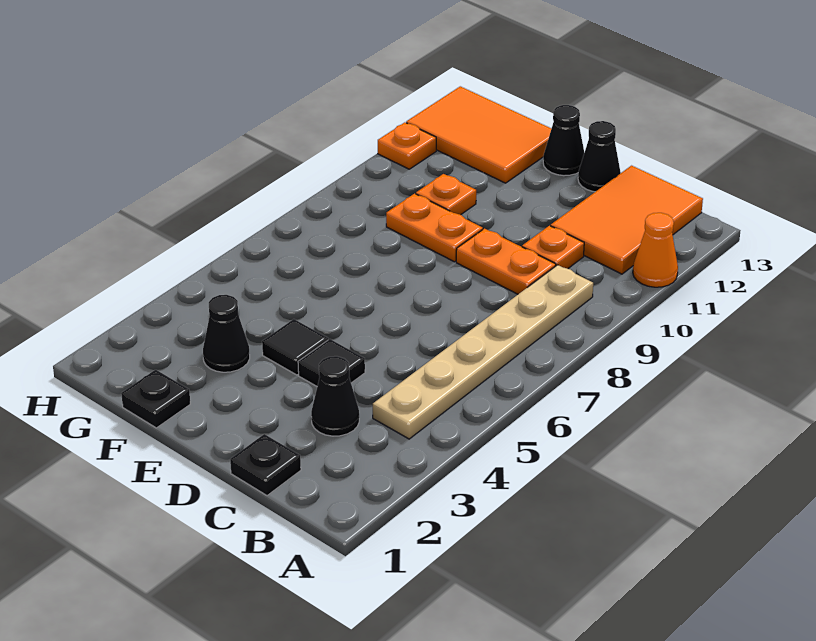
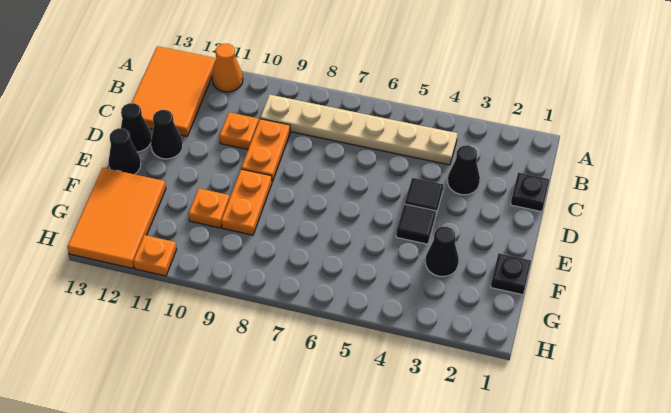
orange 2x3 tile [551,166,703,274] -> orange 2x3 tile turned to [132,46,216,137]
none -> black 1x1 cone [151,110,183,159]

